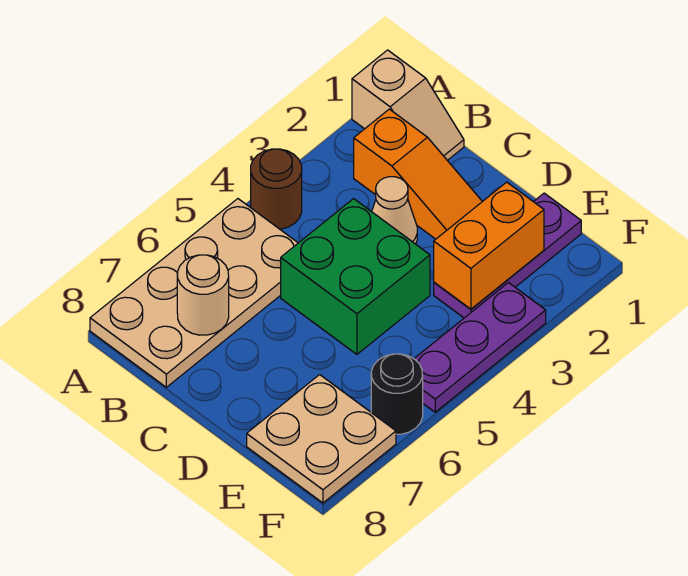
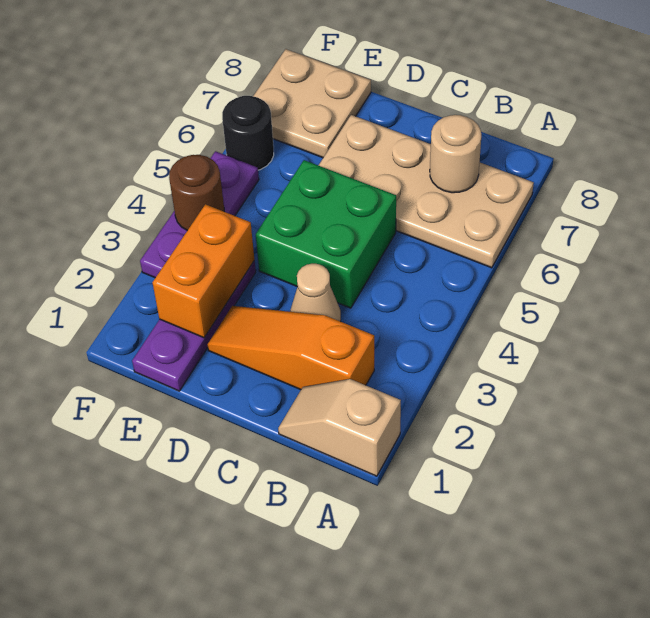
brown 1x1 round brick [251,149,302,229] -> brown 1x1 round brick moved to [169,155,224,230]
tan 2x4 plate [90,199,298,387] -> tan 2x4 plate turned to [319,115,534,268]

